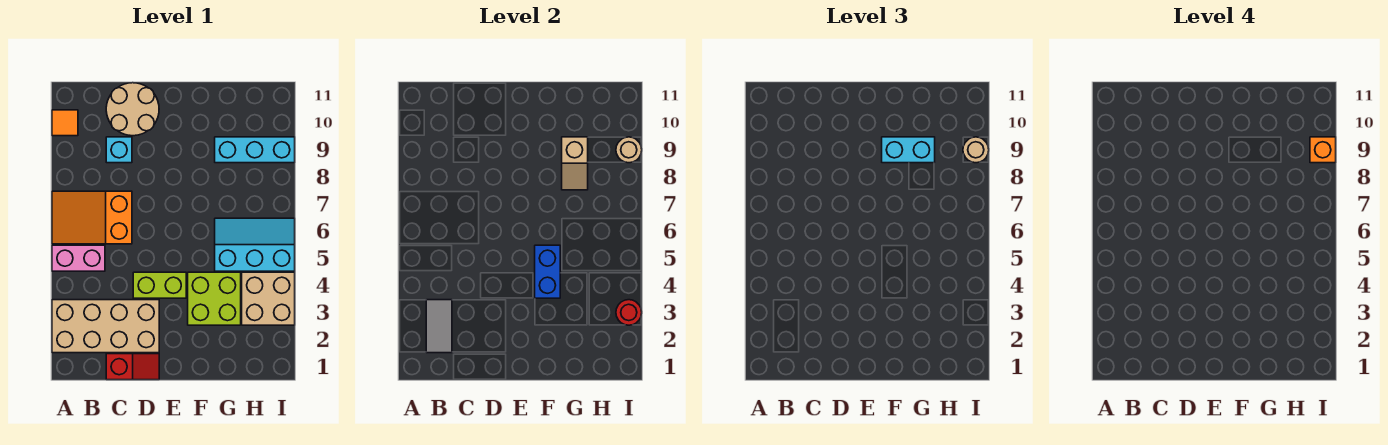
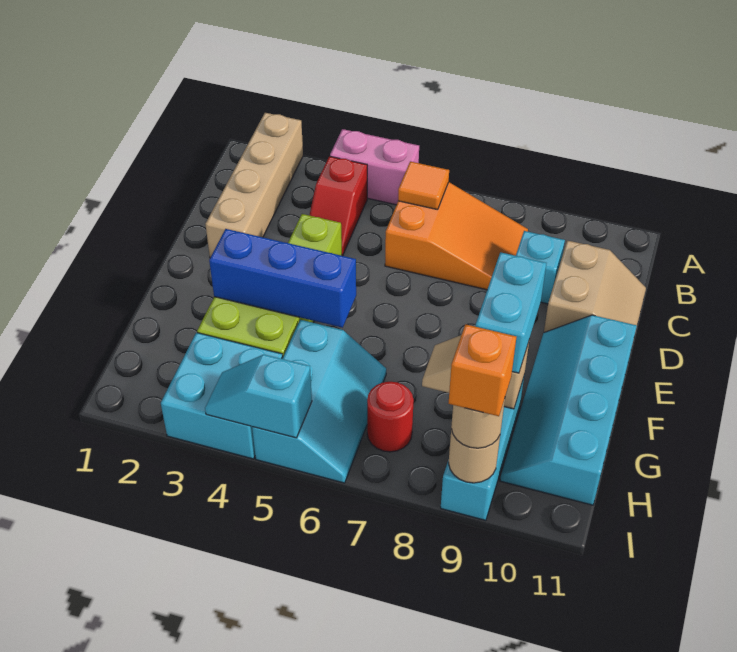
tan 2x4 brick [52,300,159,353] -> tan 1x4 brick [205,113,303,258]
pink 1x2 brick [52,245,105,271] -> pink 1x2 brick turned to [330,129,419,205]
orange 2x3 slope [52,191,132,244] -> orange 2x3 slope turned to [385,182,528,290]
orange 1x1 tile [52,110,78,136] -> orange 1x1 tile moved to [398,161,449,210]
grey 1x2 tile [426,300,452,353] -> none
red 1x2 slope [106,354,159,380] -> red 1x2 slope moved to [309,156,367,256]
tan 2x2 round brick [106,83,159,136] -> tan 2x2 slope [544,240,646,332]
none -> cyan 2x4 slope [500,315,637,505]
blue 1x2 brick [535,245,560,298] -> blue 1x3 brick [209,229,356,328]
tan 2x2 brick [242,272,295,325] -> cyan 2x2 brick [161,333,283,459]
red 1x1 round brick [616,300,642,325] -> red 1x1 round brick moved to [367,382,414,452]
none -> cyan 1x2 slope [205,355,312,438]

